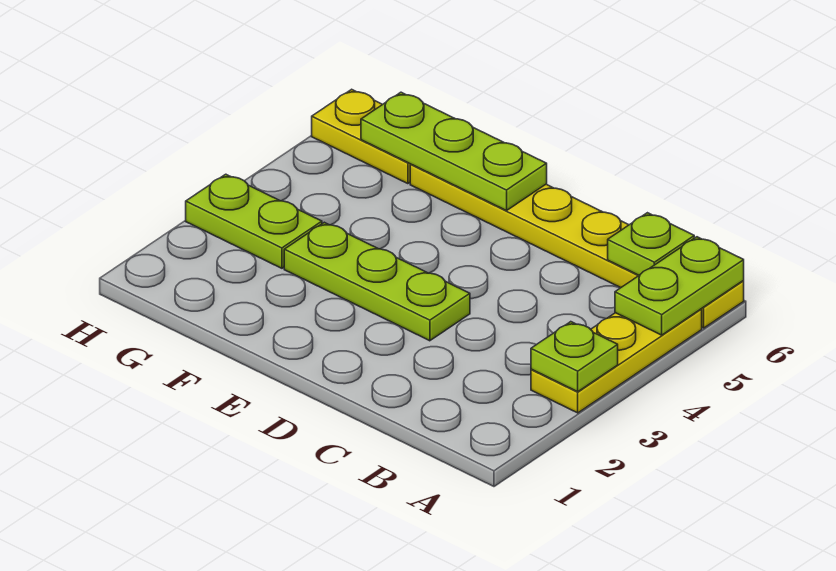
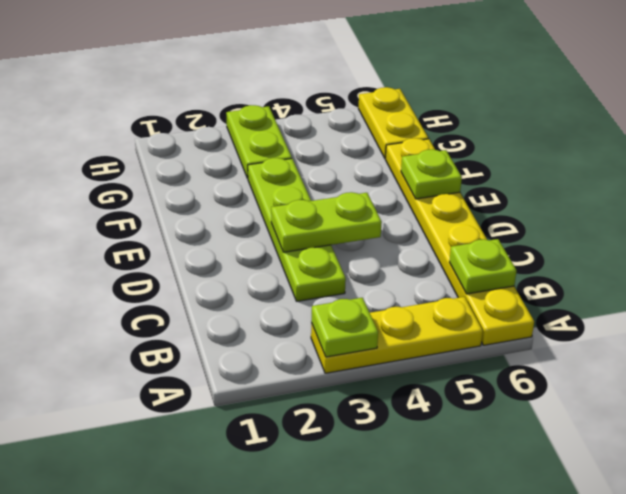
lime 1x2 plate [615,237,744,335] -> lime 1x2 plate moved to [271,192,382,252]
lime 1x3 plate [284,222,470,341] -> lime 1x4 plate [248,158,346,301]
lime 1x3 plate [361,92,547,211] -> lime 1x1 plate [401,149,462,199]

